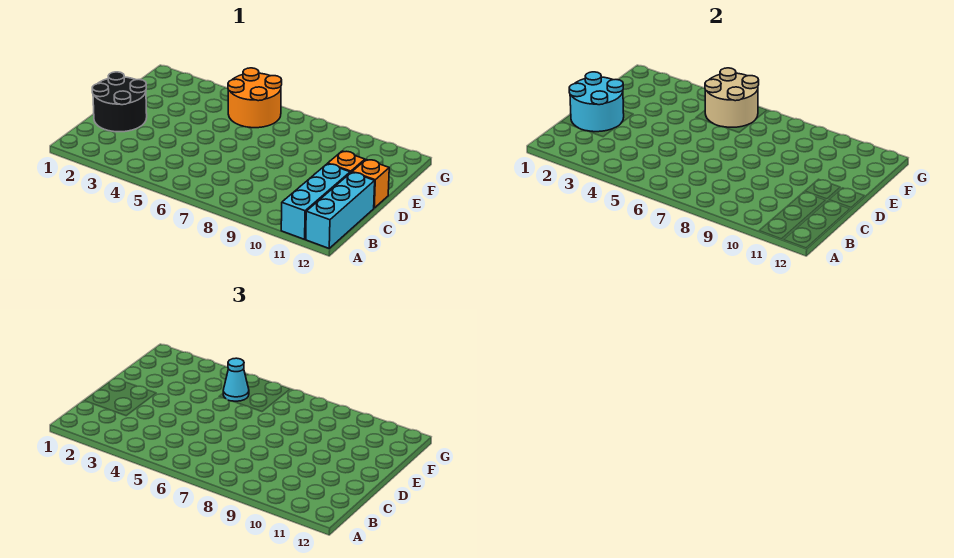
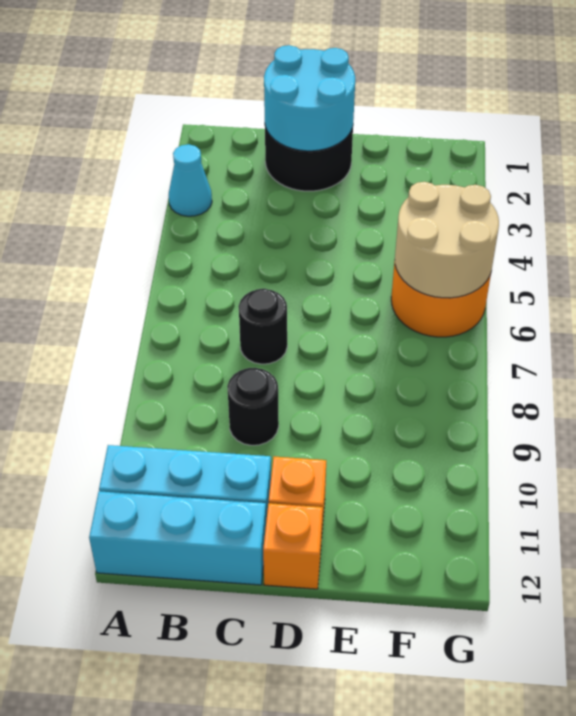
none -> black 1x1 round brick [239,289,287,364]
none -> black 1x1 round brick [227,368,279,445]
cyan 1x1 cone [223,358,249,401] -> cyan 1x1 cone moved to [169,144,212,216]

